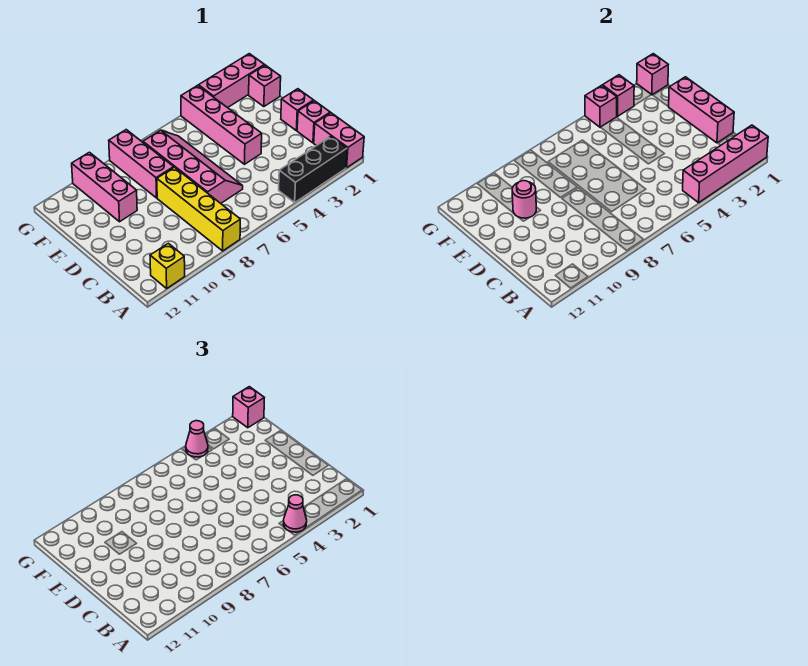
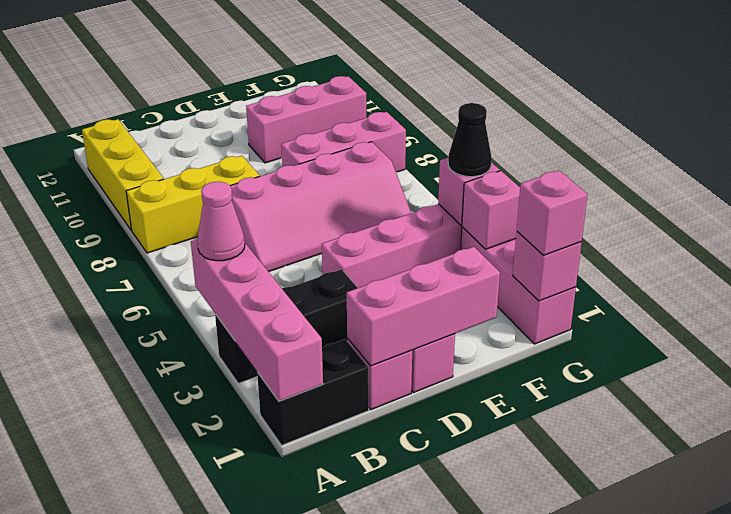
pink 1x2 brick [314,113,364,168] -> black 1x2 brick [257,339,369,445]
black 1x3 brick [279,136,347,203] -> black 1x3 brick turned to [215,269,357,383]
yellow 1x4 brick [157,167,240,251] -> yellow 1x3 brick [126,156,259,253]
yellow 1x1 brick [150,243,185,288] -> yellow 1x3 brick [82,119,164,230]
pink 1x1 round brick [512,181,536,218] -> none
pink 1x1 brick [249,65,281,107] -> none
pink 1x1 cone [186,421,208,457] -> black 1x1 cone [448,103,492,177]

